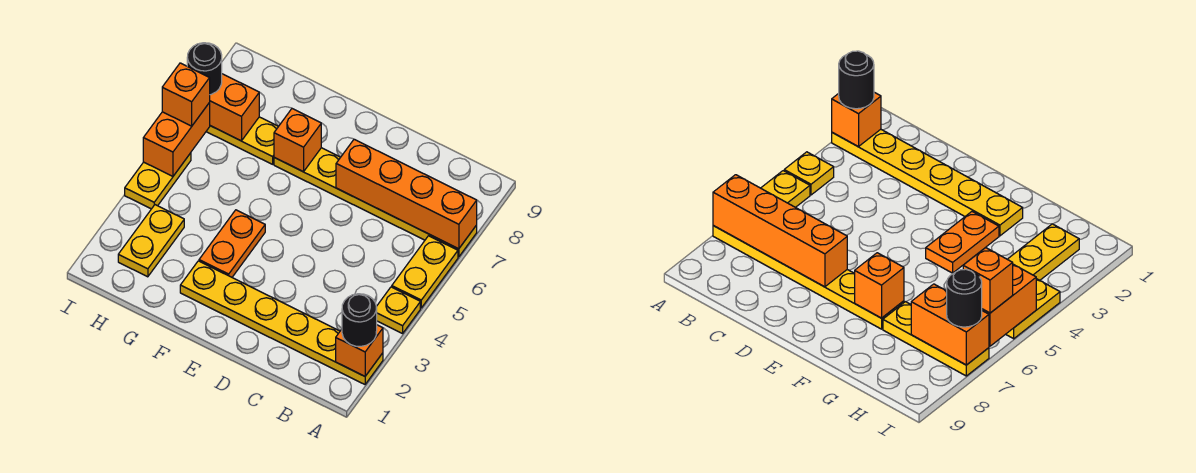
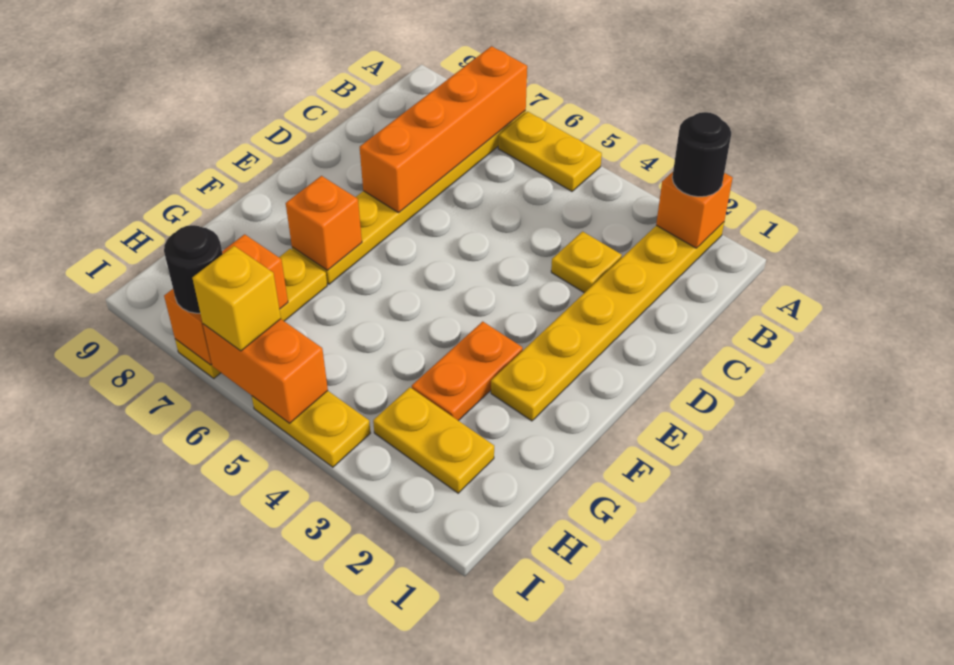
yellow 1x1 plate [376,287,420,334] -> yellow 1x1 plate moved to [551,232,622,293]
orange 1x2 plate [199,210,265,277] -> orange 1x2 plate turned to [412,322,523,421]
orange 1x1 brick [162,63,210,126] -> yellow 1x1 brick [192,246,281,351]

